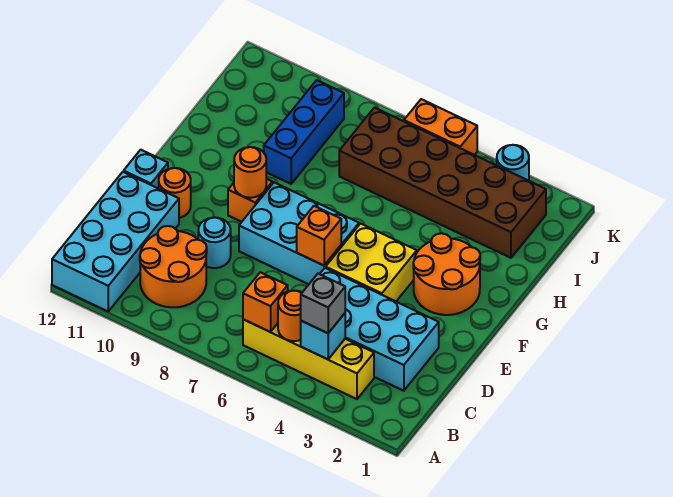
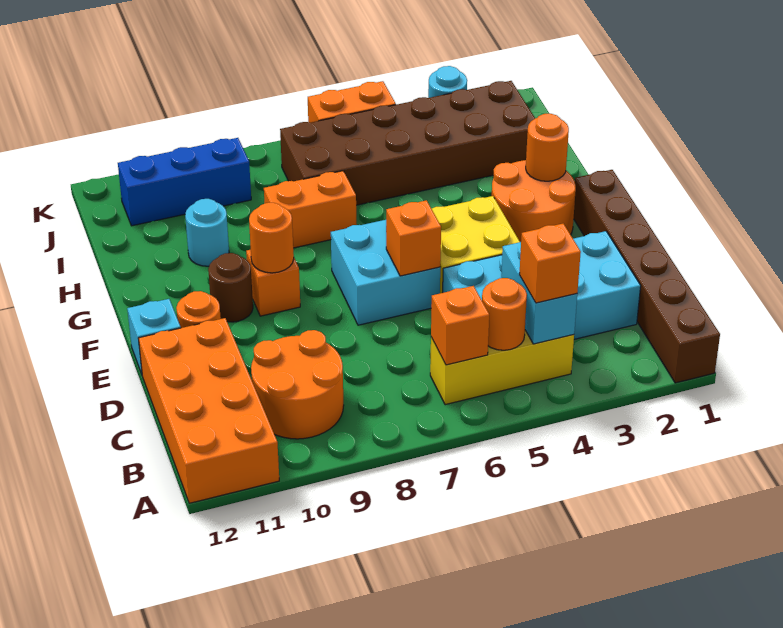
none -> brown 1x6 brick [574,170,720,383]
cyan 2x4 brick [52,172,179,311] -> orange 2x4 brick [138,318,279,503]
yellow 1x4 brick [243,319,374,399] -> yellow 1x3 brick [430,330,574,405]
cyan 1x1 brick [301,313,345,359] -> cyan 1x2 brick [501,242,577,344]
grey 1x1 brick [301,274,345,333] -> orange 1x1 brick [519,224,581,303]
cyan 1x1 round brick [198,217,231,268] -> cyan 1x1 round brick moved to [185,199,229,266]
cyan 2x3 brick [239,183,359,284] -> cyan 2x2 brick [331,220,440,325]
none -> brown 1x1 round brick [208,253,253,322]
none -> orange 1x1 round brick [526,114,569,181]
none -> orange 1x2 brick [264,171,357,248]
blue 1x3 brick [264,80,344,184] -> blue 1x3 brick turned to [118,138,251,226]

